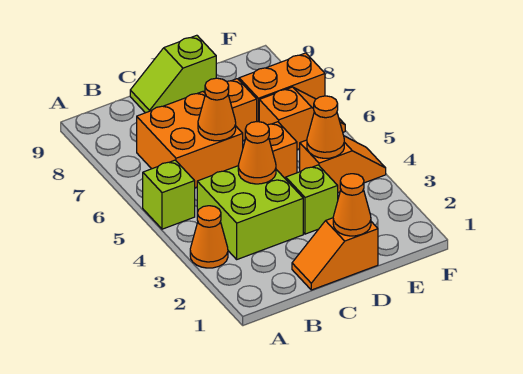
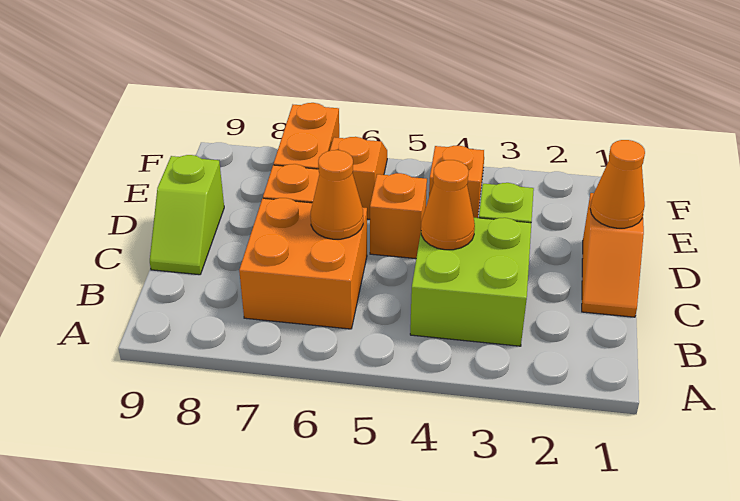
orange 1x1 cone [190,206,228,268] -> none
lime 1x1 brick [143,160,195,229] -> none
orange 1x1 cone [307,96,344,158] -> none

